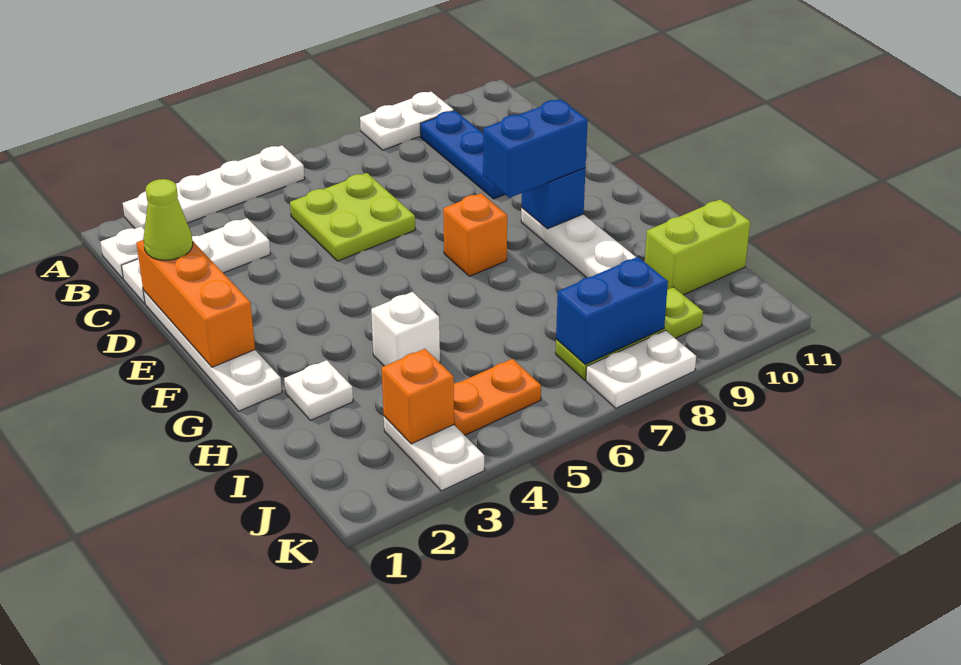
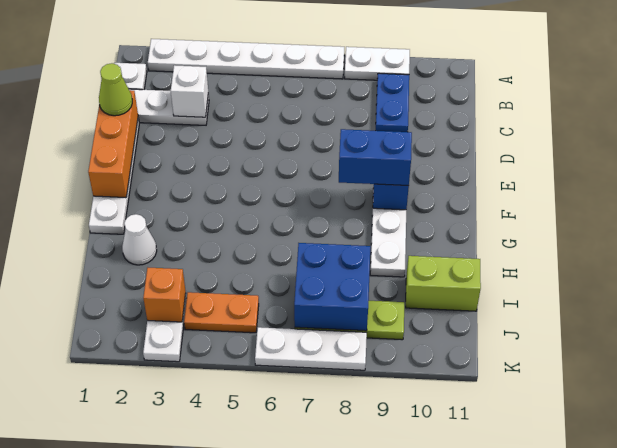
white 1x4 plate [123,145,305,230] -> white 1x6 plate [148,39,344,79]
blue 1x3 plate [420,111,505,199] -> blue 1x2 plate [376,73,409,132]
lime 2x2 plate [290,173,415,261] -> none
orange 1x1 brick [443,193,507,276] -> none
white 1x1 plate [284,360,353,420] -> white 1x1 cone [122,214,157,265]
white 1x1 brick [371,292,440,366] -> white 1x1 brick moved to [171,65,208,117]
blue 1x2 brick [556,257,668,364] -> blue 2x2 brick [294,243,370,331]
white 1x2 plate [586,330,696,408] -> white 1x3 plate [255,327,367,370]

